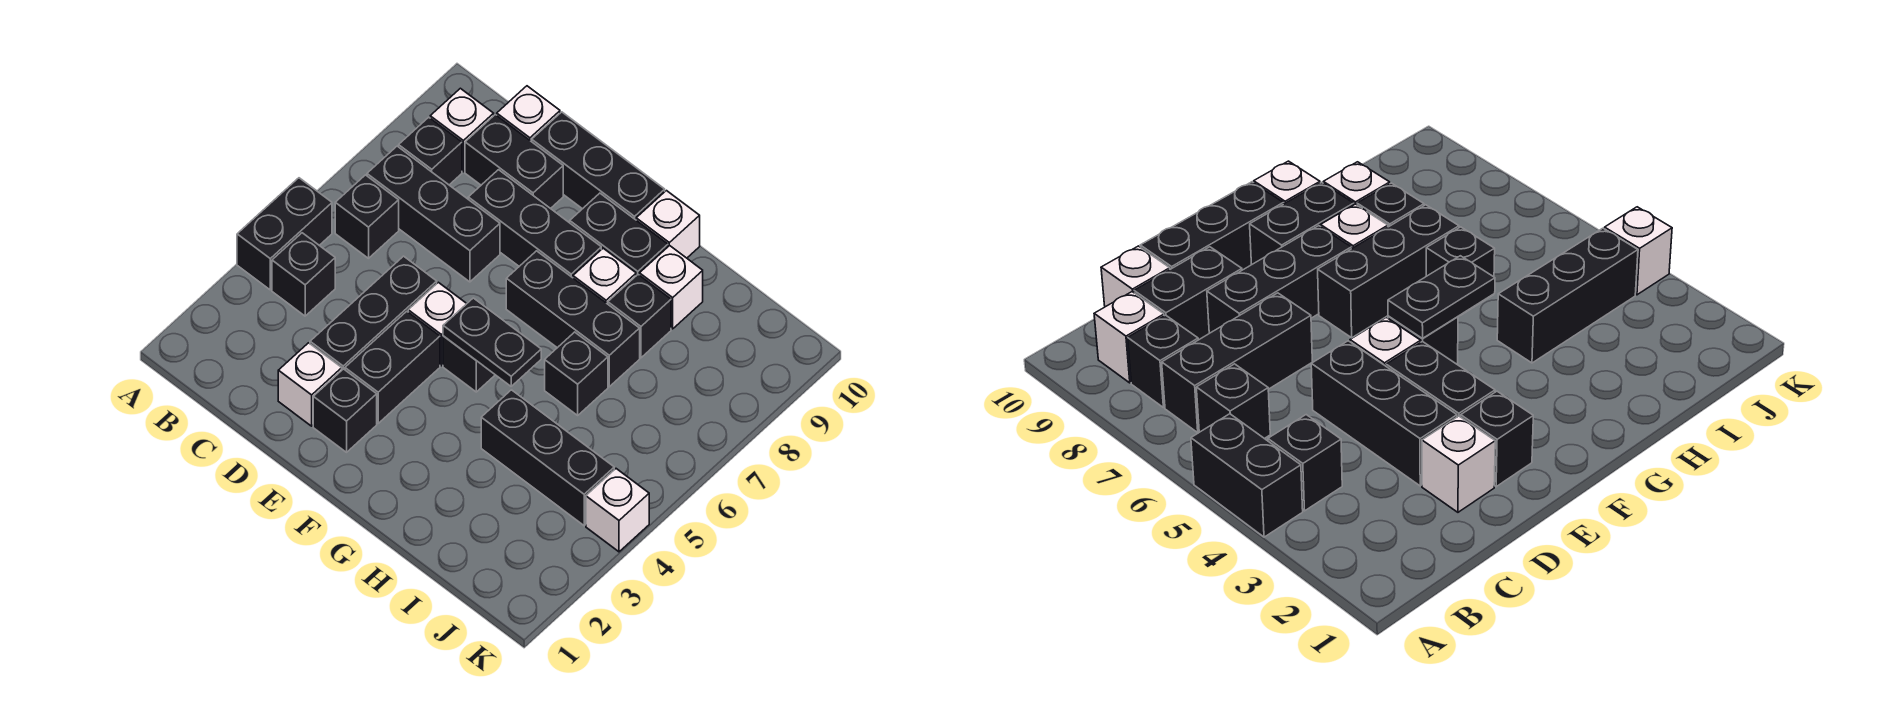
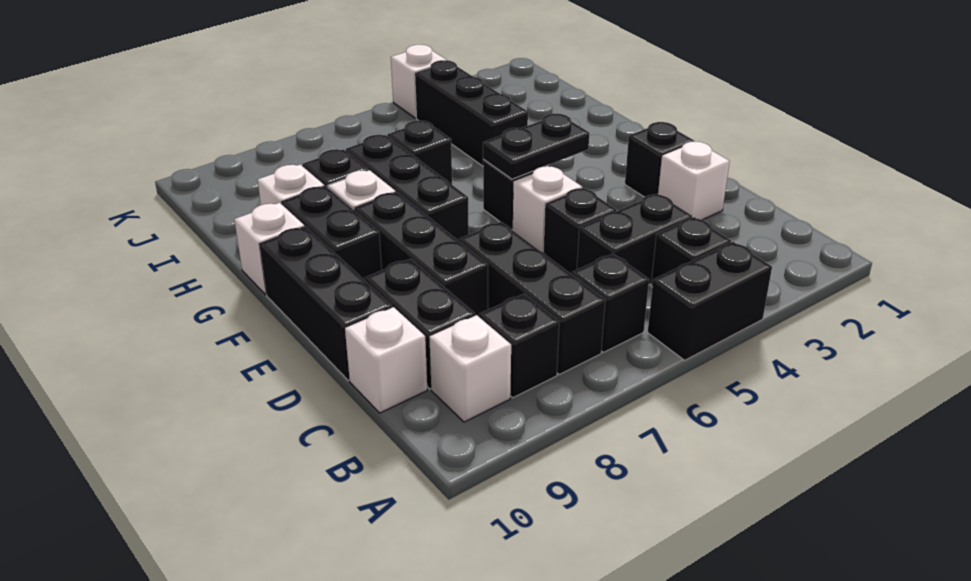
black 1x3 brick [310,256,437,370] -> black 1x1 brick [544,188,616,274]
black 1x2 brick [345,311,440,423] -> black 1x2 brick moved to [577,194,692,285]
black 1x2 plate [443,298,541,386] -> black 1x2 plate turned to [483,114,589,179]

